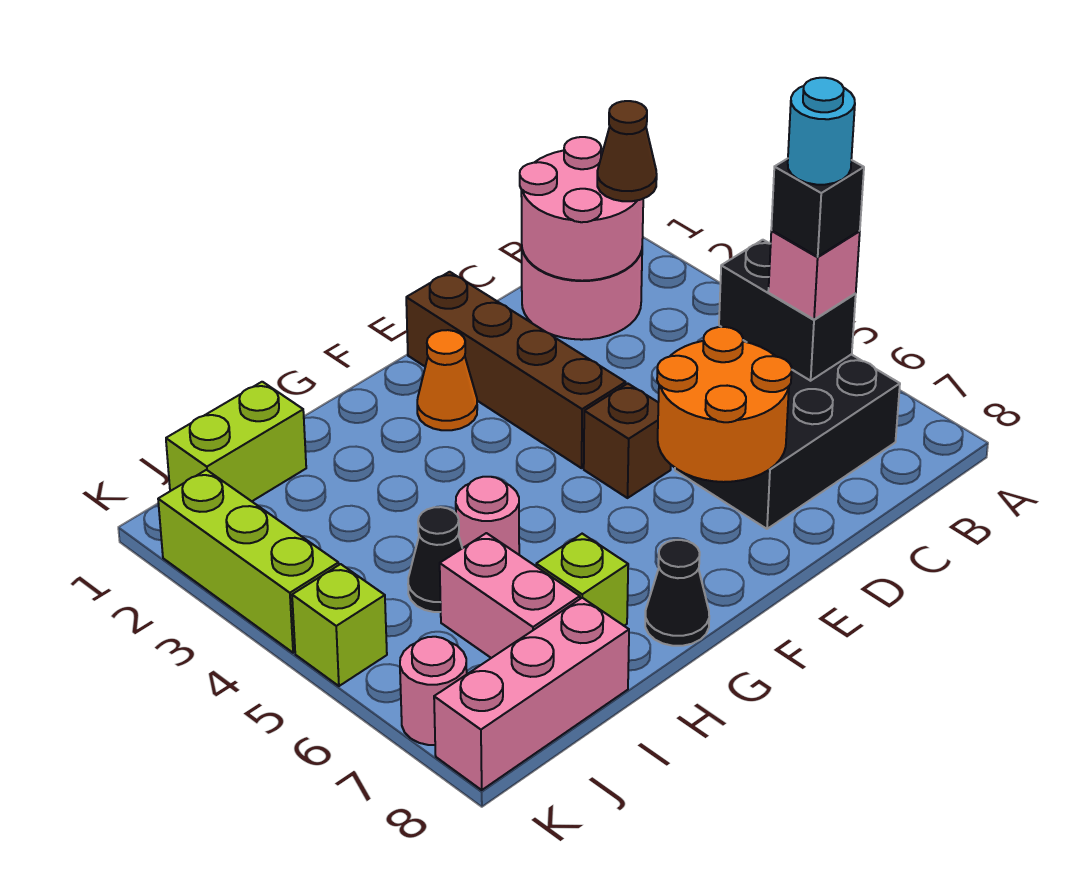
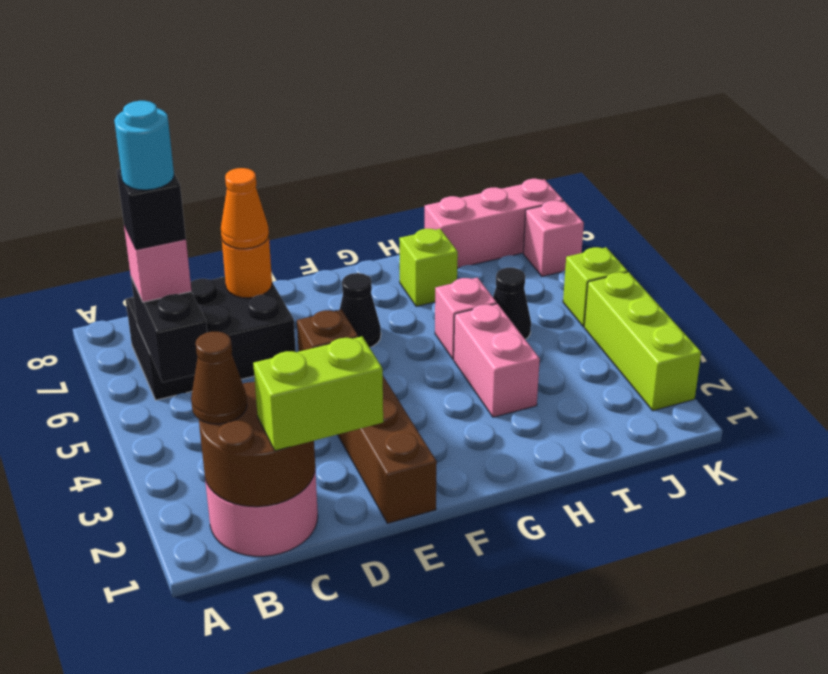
pink 2x2 round brick [520,137,643,281] -> brown 2x2 round brick [199,382,315,507]
orange 2x2 round brick [657,327,792,482] -> orange 1x1 round brick [222,236,272,298]
orange 1x1 cone [417,330,477,430] -> orange 1x1 cone moved to [221,168,269,249]
black 1x1 cone [645,540,709,646] -> black 1x1 cone moved to [340,273,381,347]
pink 1x1 round brick [456,477,519,555] -> pink 1x1 brick [435,278,497,359]
lime 1x2 brick [166,382,306,501] -> lime 1x2 brick moved to [253,336,383,451]
pink 1x2 brick [440,533,580,658] -> pink 1x2 brick moved to [454,304,540,417]
pink 1x1 round brick [400,637,467,745] -> pink 1x1 brick [523,201,584,276]

